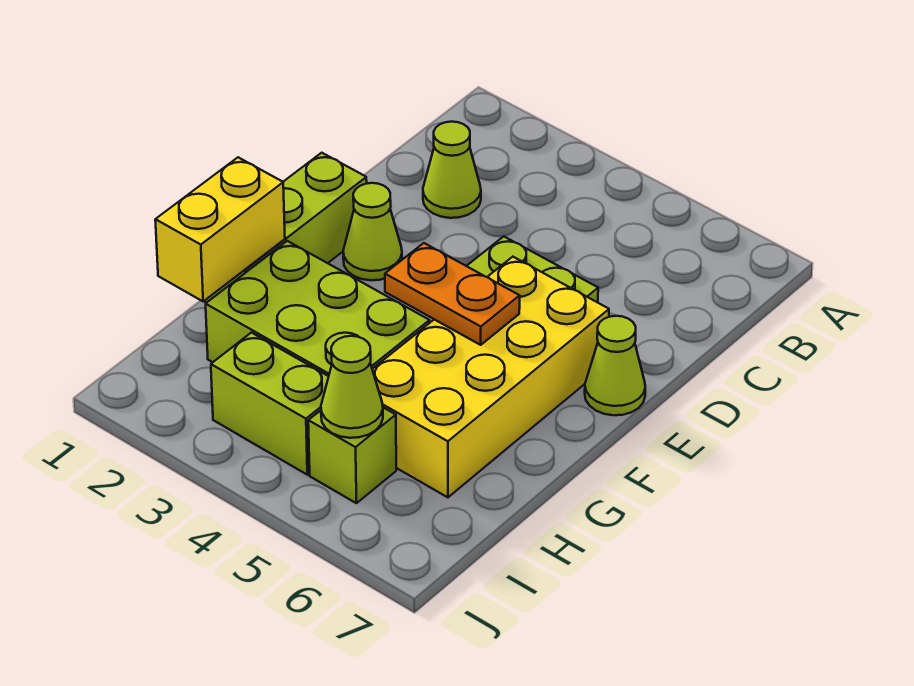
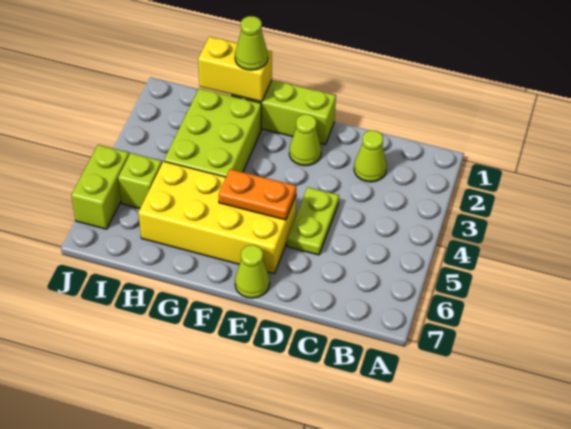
orange 1x2 plate [385,243,520,345] -> orange 1x2 plate turned to [219,169,296,220]
lime 1x2 brick [211,333,329,475] -> lime 1x2 brick moved to [71,145,129,229]
lime 1x1 cone [321,336,383,438] -> lime 1x1 cone moved to [235,16,268,70]

